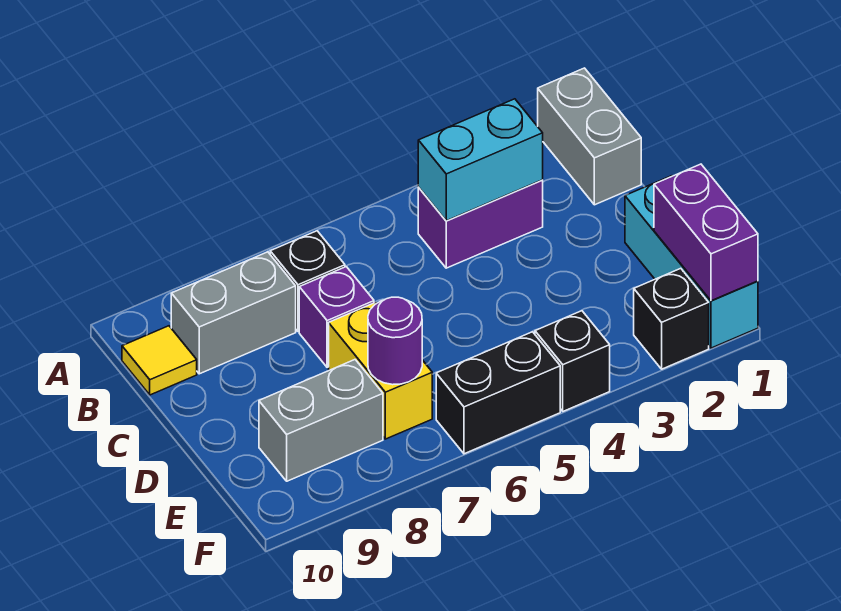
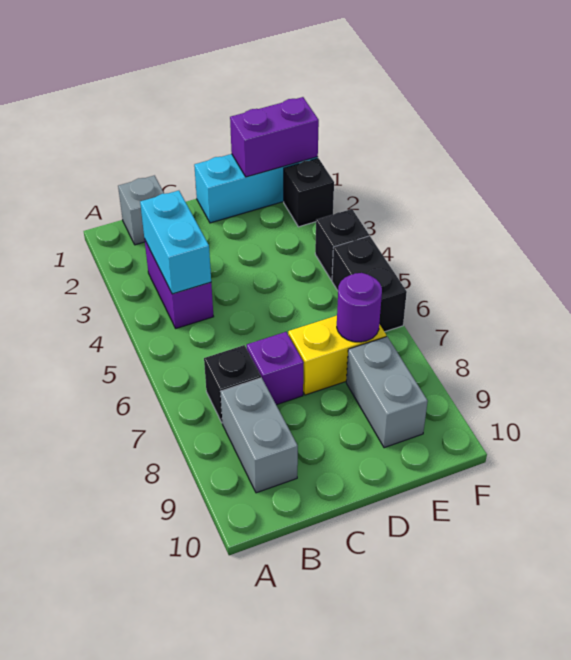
grey 1x2 brick [538,68,641,205] -> grey 1x1 brick [118,176,164,245]
yellow 1x1 tile [122,326,197,395] -> none

